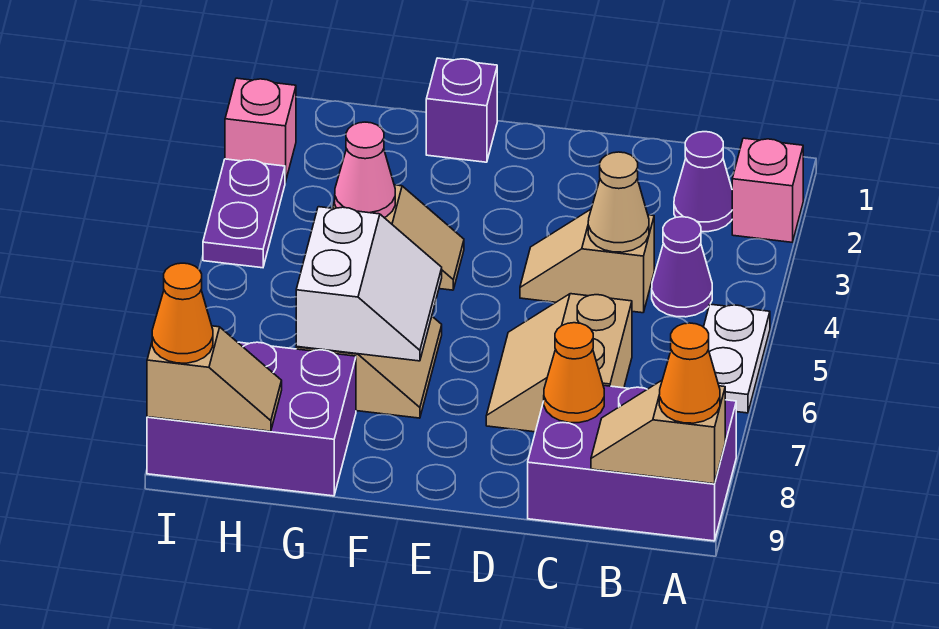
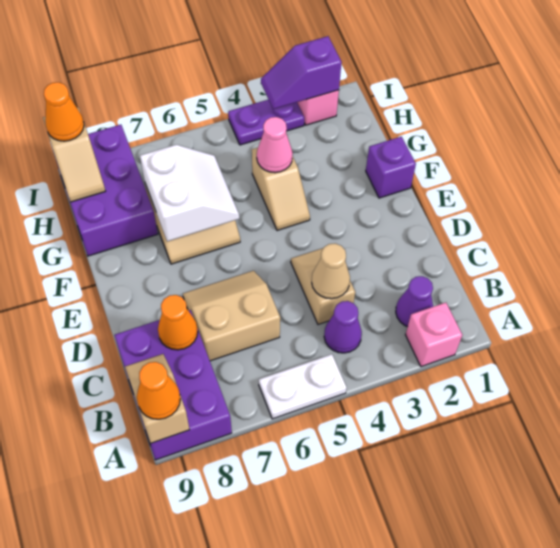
white 2x2 slope [296,207,442,361] -> white 2x2 slope turned to [140,145,239,241]
none -> purple 1x2 slope [261,36,342,109]

